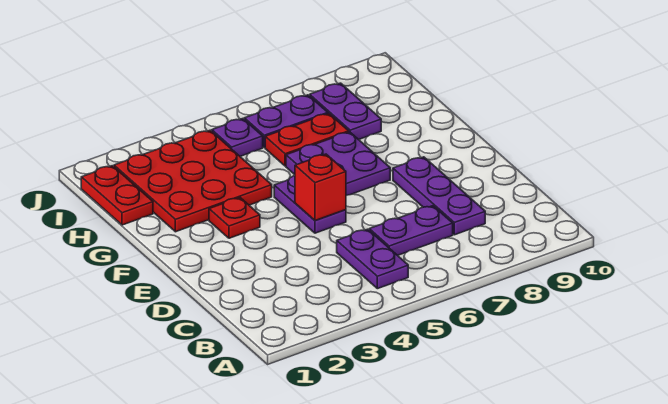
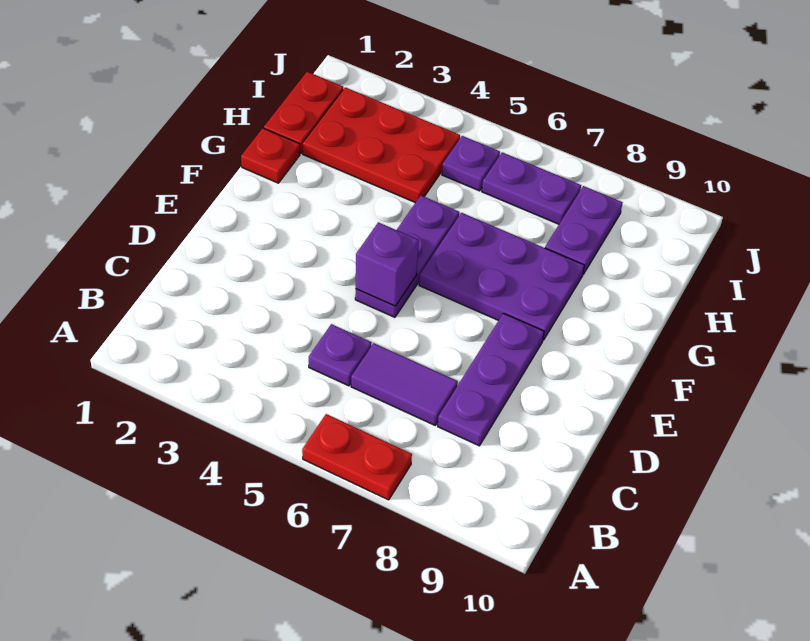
purple 1x2 plate [337,229,408,289] -> purple 1x1 plate [309,324,372,386]
purple 1x2 plate [369,206,453,255] -> purple 1x2 tile [351,343,458,425]
purple 1x2 plate [274,176,346,233] -> purple 1x3 plate [355,196,459,317]
red 1x1 brick [295,154,346,220] -> purple 1x1 brick [356,222,419,306]
red 1x1 plate [209,198,260,238] -> red 1x1 plate moved to [241,128,300,183]
purple 2x2 plate [286,132,390,196] -> purple 2x3 plate [419,213,584,340]
red 3x3 plate [114,130,272,232] -> red 2x3 plate [303,87,460,203]
red 1x2 plate [265,113,349,166] -> red 1x2 plate moved to [302,414,412,500]

